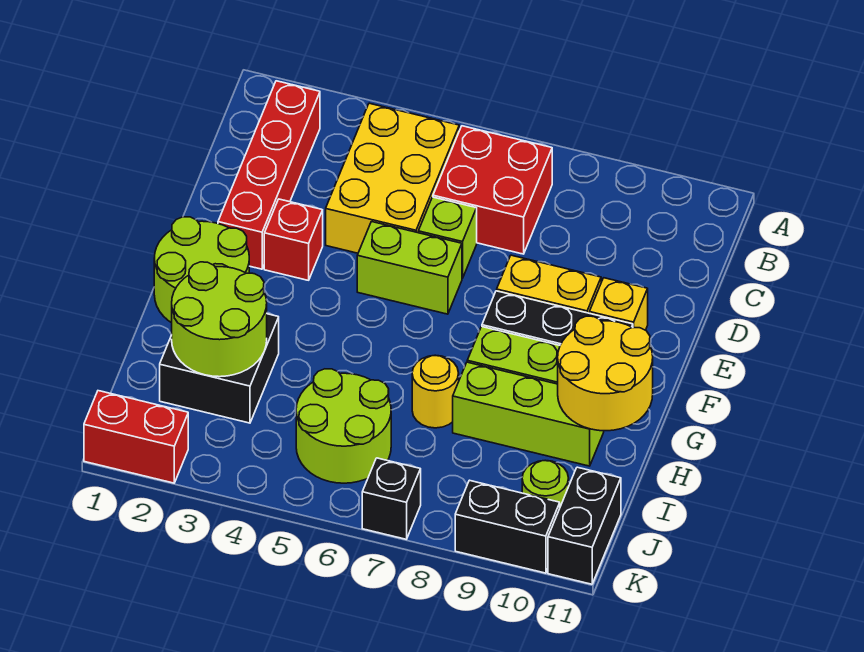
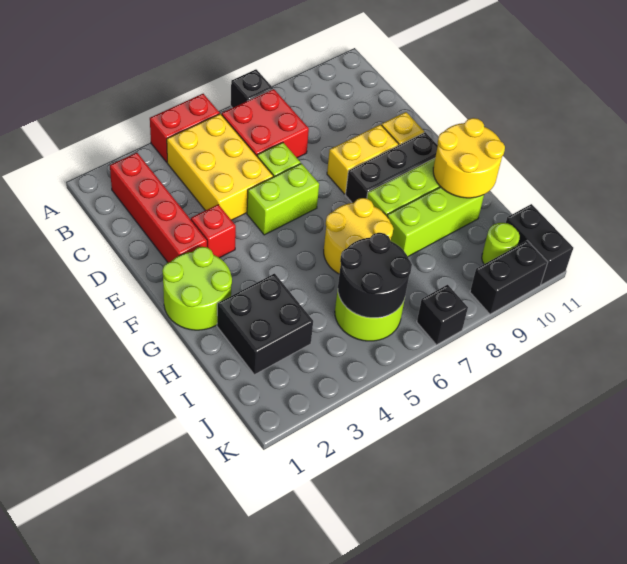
none -> black 1x1 brick [231,69,273,108]
lime 2x2 round brick [172,262,267,377] -> none
yellow 1x1 round brick [412,355,459,428] -> yellow 2x2 round brick [324,198,393,274]
none -> black 2x2 round brick [338,233,412,318]
red 1x2 brick [84,391,188,483] -> red 1x2 brick moved to [150,94,220,162]

